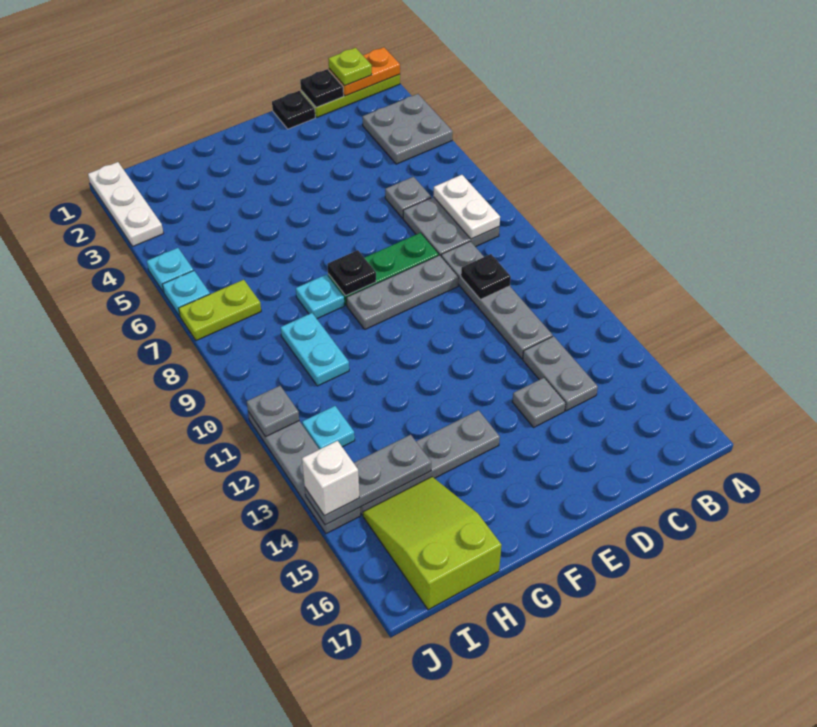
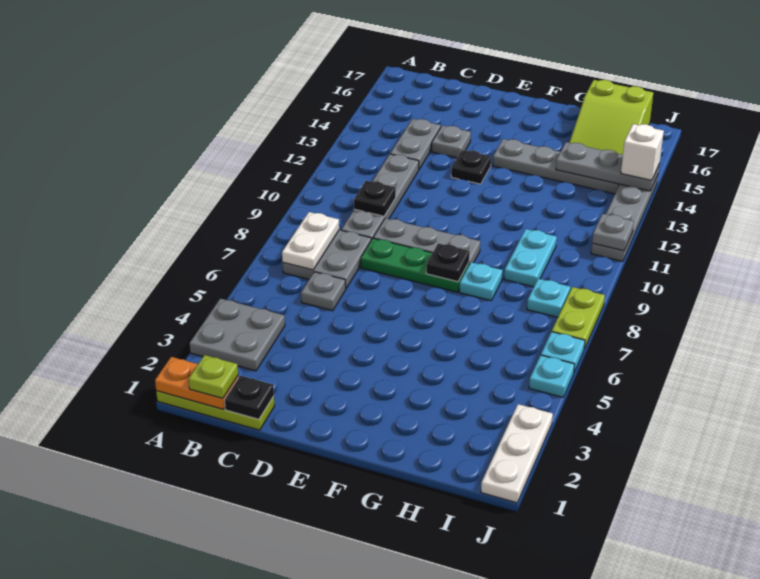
black 1x1 plate [272,91,315,129] -> black 1x1 plate moved to [451,150,491,184]
lime 1x2 plate [179,280,261,341] -> lime 1x2 plate turned to [552,287,605,349]
cyan 1x1 plate [302,406,355,449] -> cyan 1x1 plate moved to [527,279,570,317]

